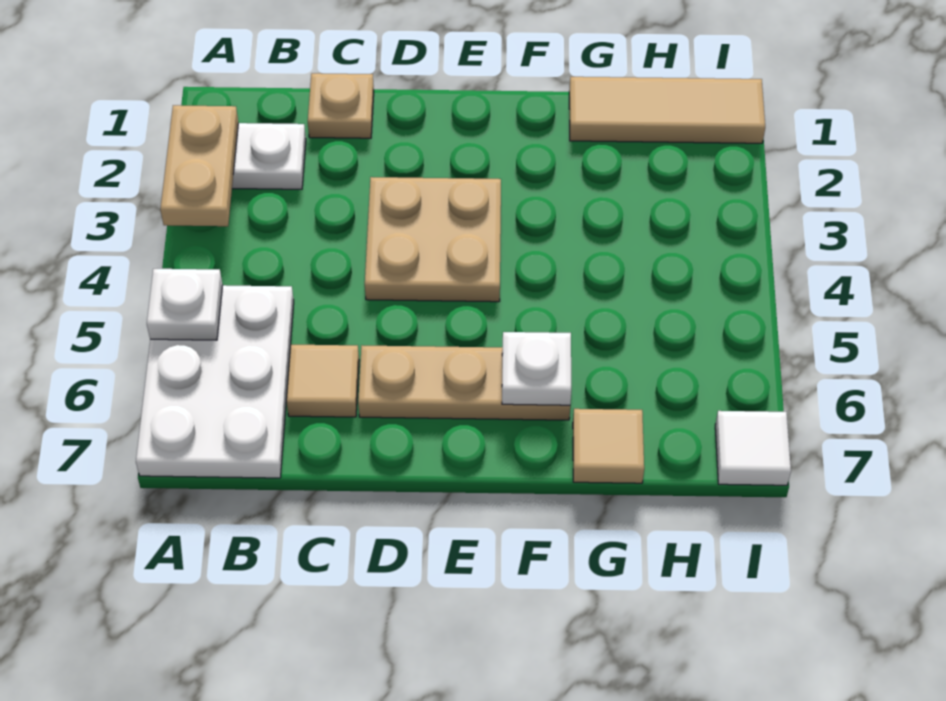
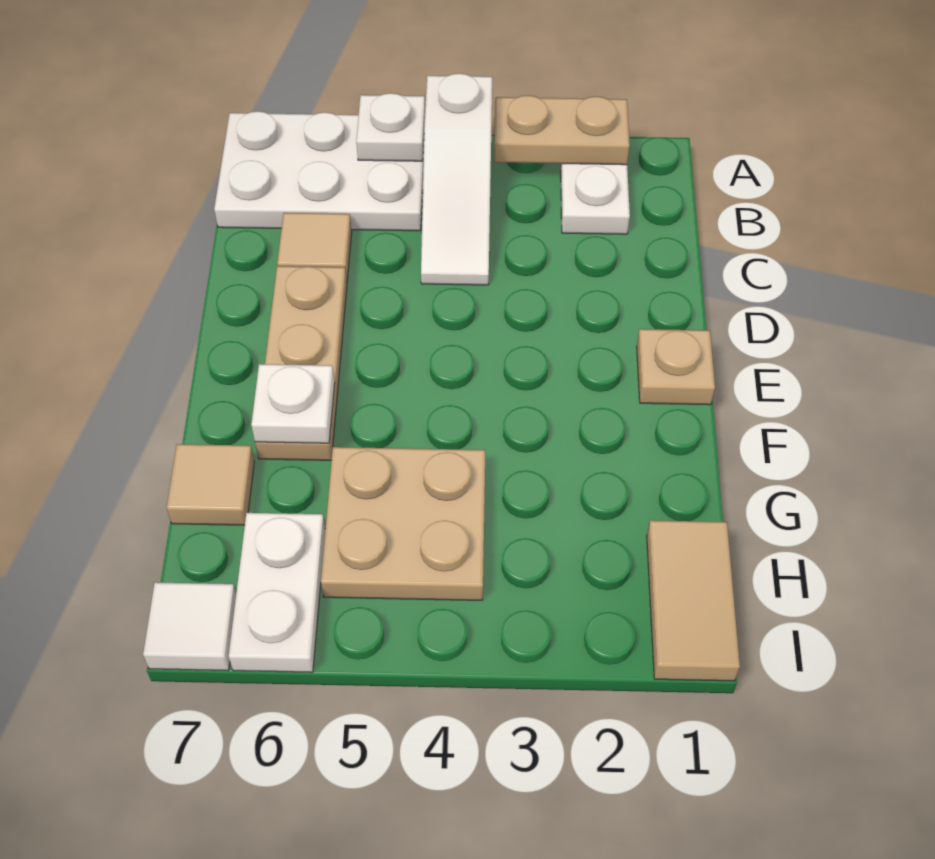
none -> white 1x3 slope [421,73,492,285]
tan 1x1 plate [308,73,374,138] -> tan 1x1 plate moved to [637,329,715,405]
tan 2x2 plate [365,177,501,302] -> tan 2x2 plate moved to [321,447,485,600]
tan 1x3 tile [569,77,765,143] -> tan 1x2 tile [647,520,740,681]
none -> white 1x2 plate [229,513,325,672]

